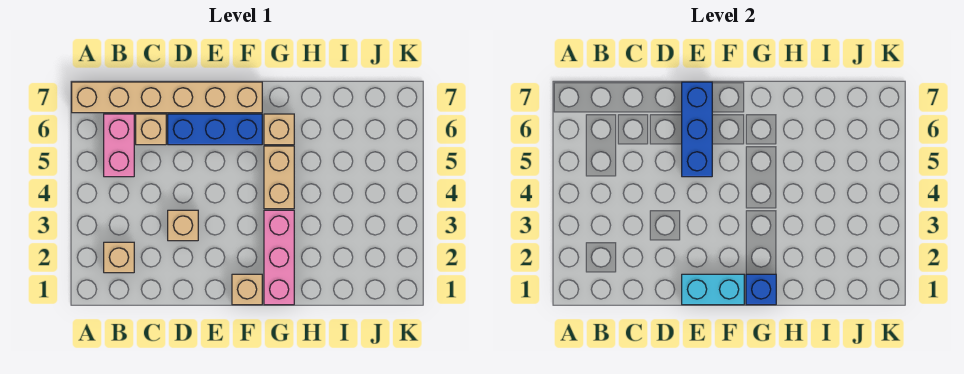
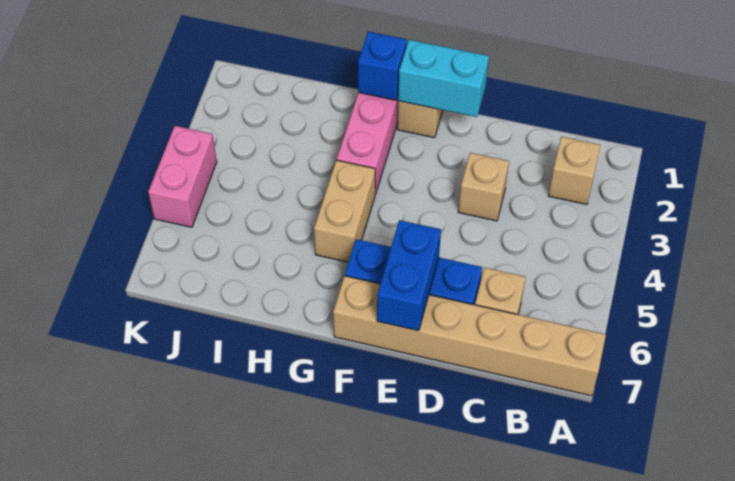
pink 1x2 brick [104,114,134,177] -> pink 1x2 brick moved to [148,126,217,227]
blue 1x3 brick [682,82,712,177] -> blue 1x2 brick [377,220,441,331]
tan 1x1 brick [264,114,294,145] -> none

